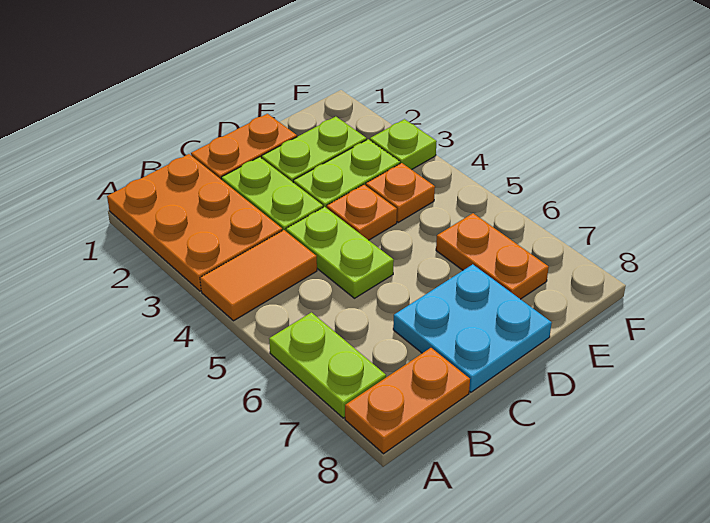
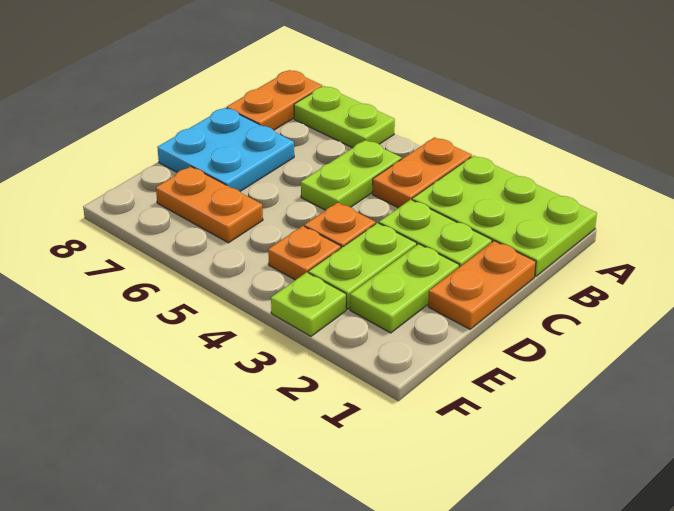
orange 2x3 plate [107,154,282,291] -> lime 2x3 plate [412,156,597,276]
orange 1x2 tile [200,230,317,321] -> orange 1x2 plate [372,137,472,208]
lime 1x2 plate [286,207,394,298] -> lime 1x2 plate turned to [301,140,402,210]

